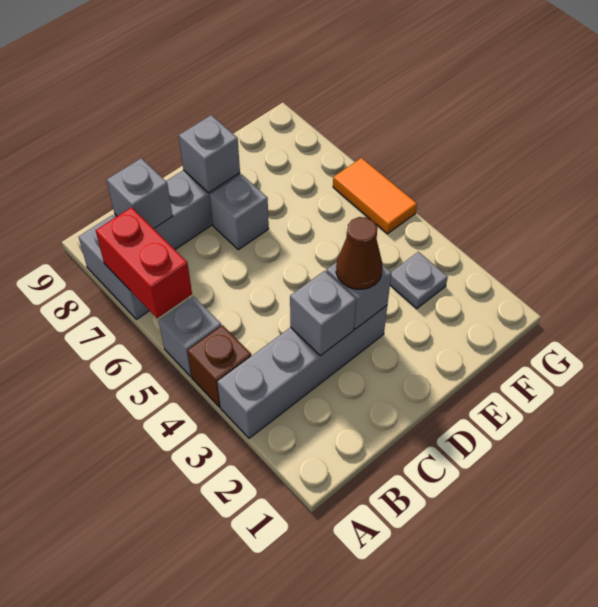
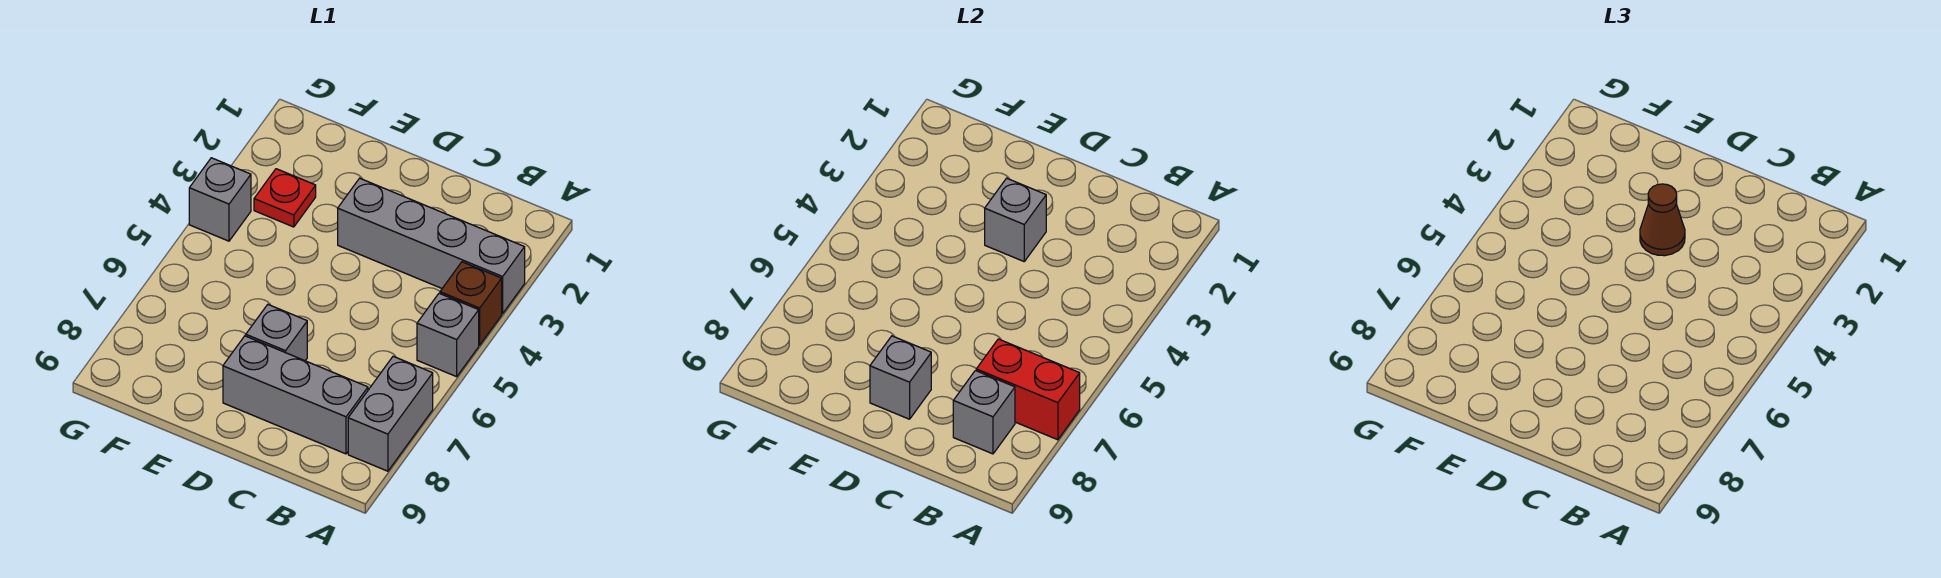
red 1x2 brick [96,207,192,318] -> red 1x2 brick turned to [976,339,1080,440]
grey 1x1 brick [290,271,356,356] -> grey 1x1 brick moved to [189,158,251,241]
grey 1x1 plate [390,252,448,309] -> red 1x1 plate [254,169,316,227]
orange 1x2 tile [333,158,417,234] -> none

